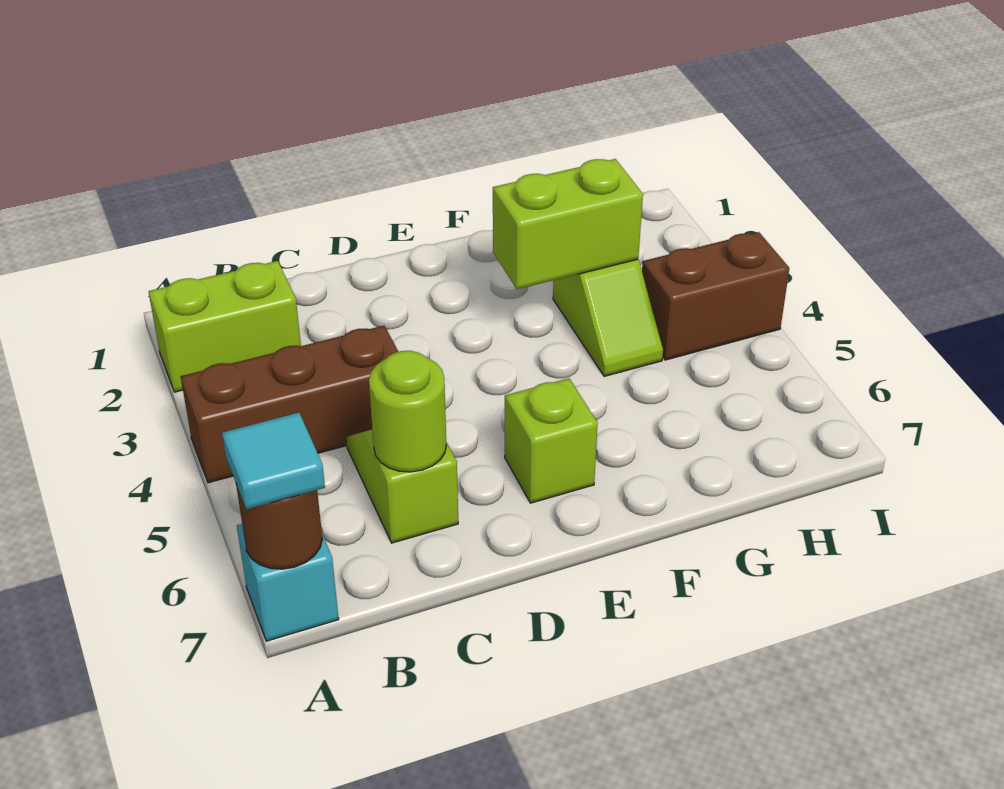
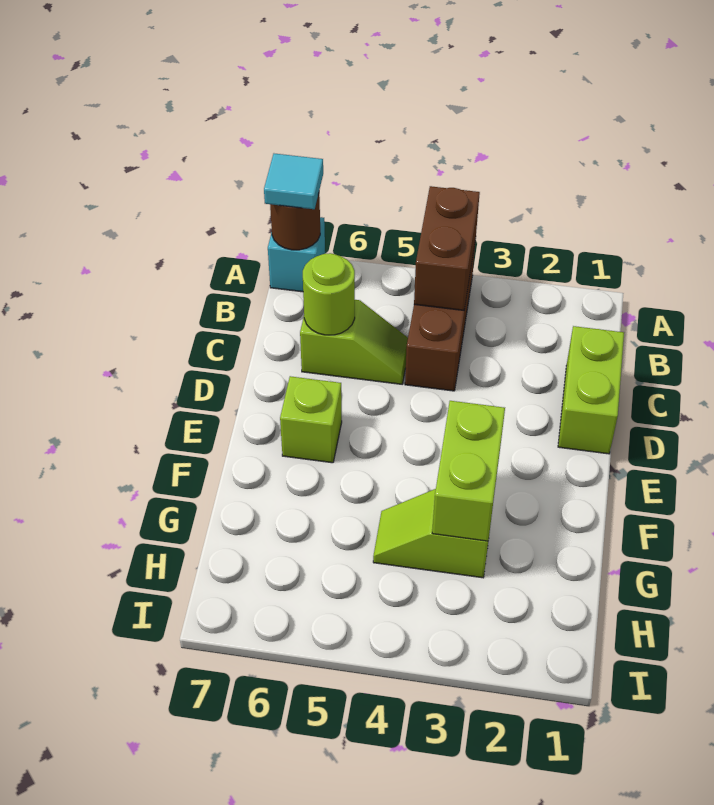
lime 1x2 brick [148,261,301,392] -> lime 1x2 brick moved to [558,326,624,454]
brown 1x2 brick [642,232,789,360] -> brown 1x2 brick moved to [414,186,480,310]

